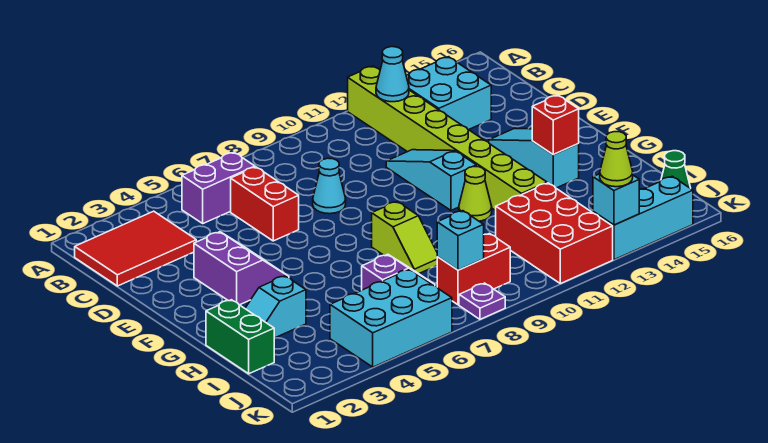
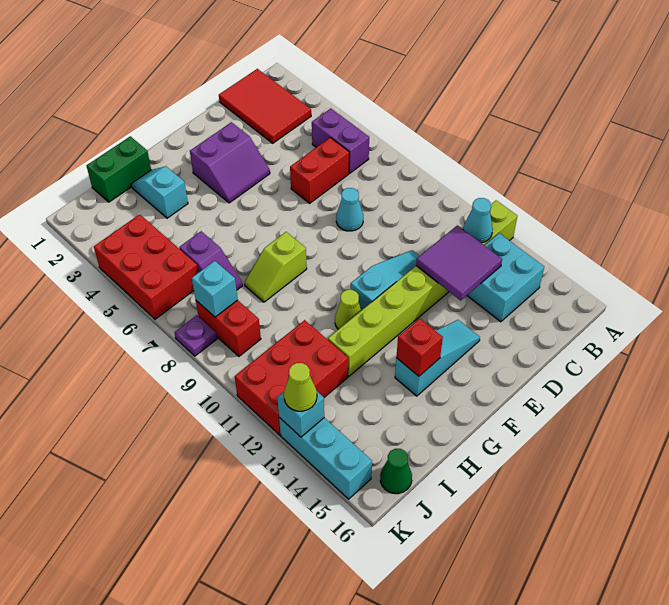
none -> purple 2x2 tile [416,225,502,300]
cyan 2x3 brick [330,269,452,367] -> red 2x3 brick [94,214,198,319]

